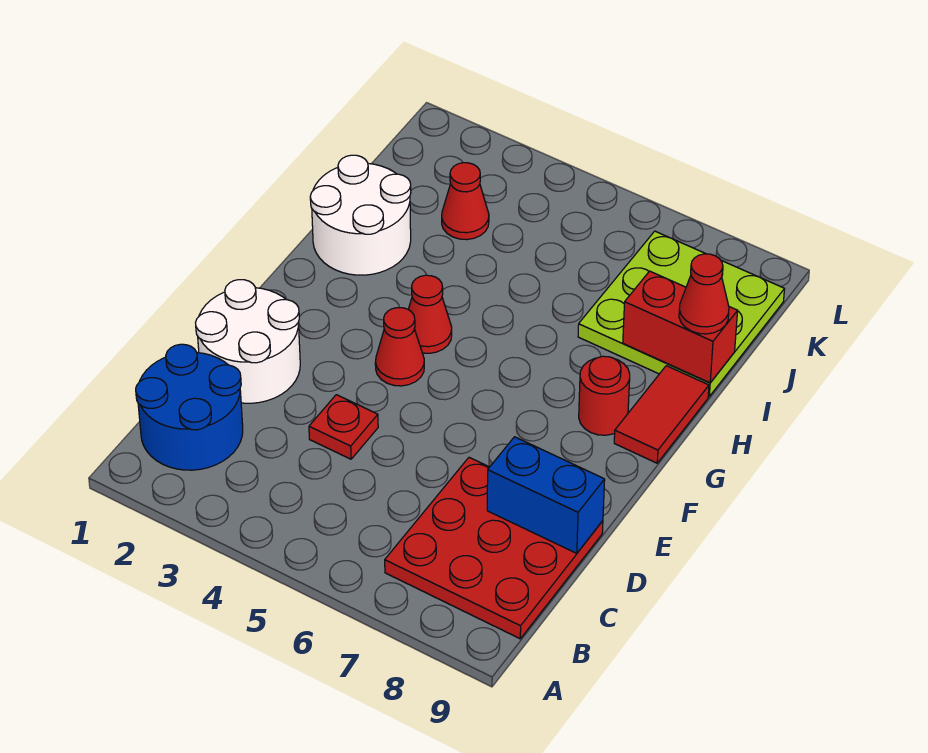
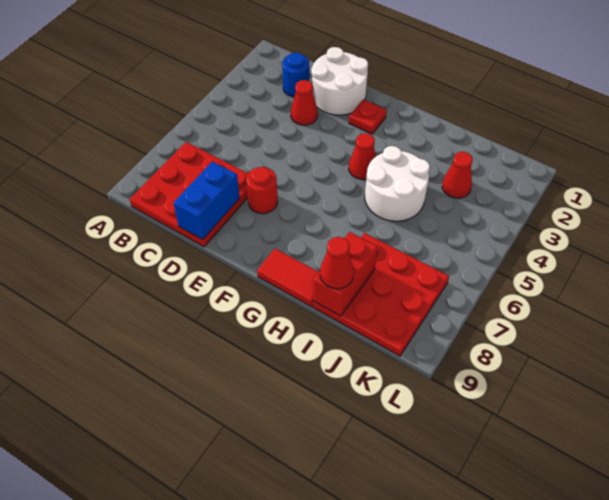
blue 2x2 round brick [136,344,243,470] -> blue 1x1 round brick [282,53,309,97]
red 1x1 plate [309,395,378,459] -> red 1x1 plate moved to [349,99,387,134]
red 1x1 cone [375,308,424,386] -> red 1x1 cone moved to [291,80,318,125]
red 1x1 round brick [579,356,630,435] -> red 1x1 round brick moved to [246,167,278,214]
white 2x2 round brick [310,155,411,275] -> white 2x2 round brick moved to [365,146,430,221]
lime 3x3 plate [578,231,785,396] -> red 3x3 plate [313,233,449,356]

